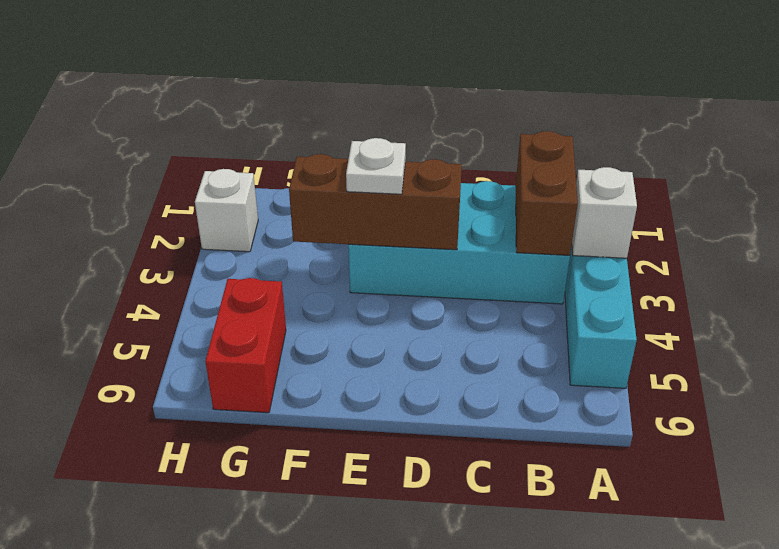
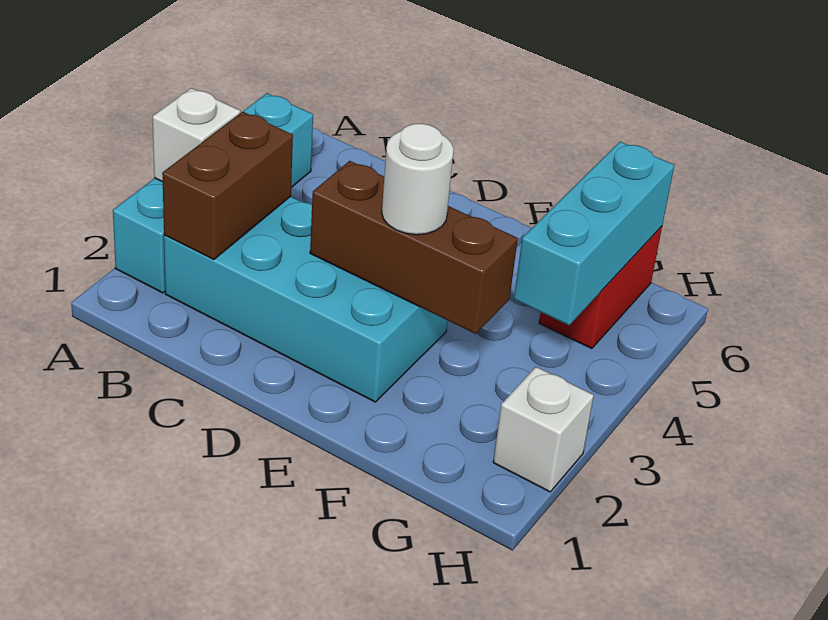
white 1x1 plate [346,138,406,194] -> white 1x1 round brick [382,124,454,235]
none -> cyan 1x3 brick [514,142,674,325]

